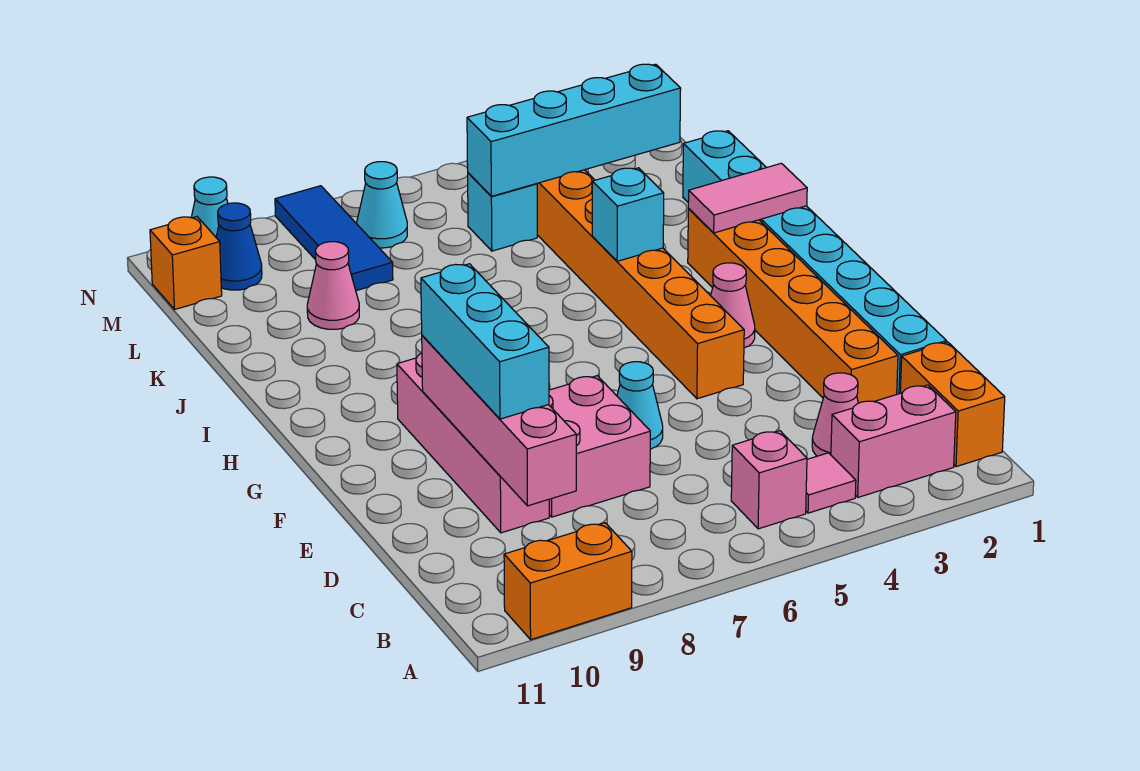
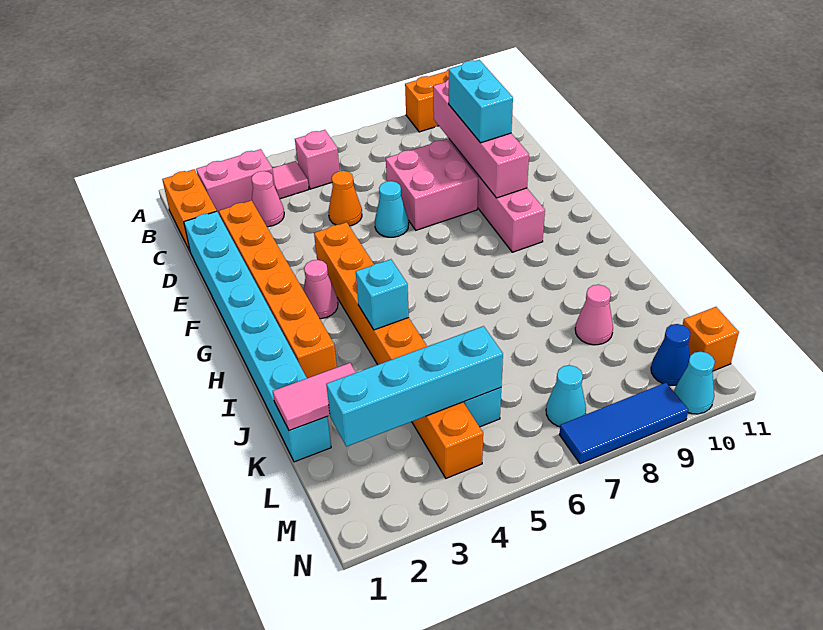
none -> orange 1x1 cone [329,171,362,226]
cyan 1x3 brick [421,264,549,419] -> cyan 1x2 brick [449,60,513,143]
pink 1x2 tile [688,163,807,233] -> pink 1x2 tile moved to [273,363,356,431]
blue 1x3 tile [275,186,393,291] -> blue 1x3 tile turned to [559,383,688,464]

